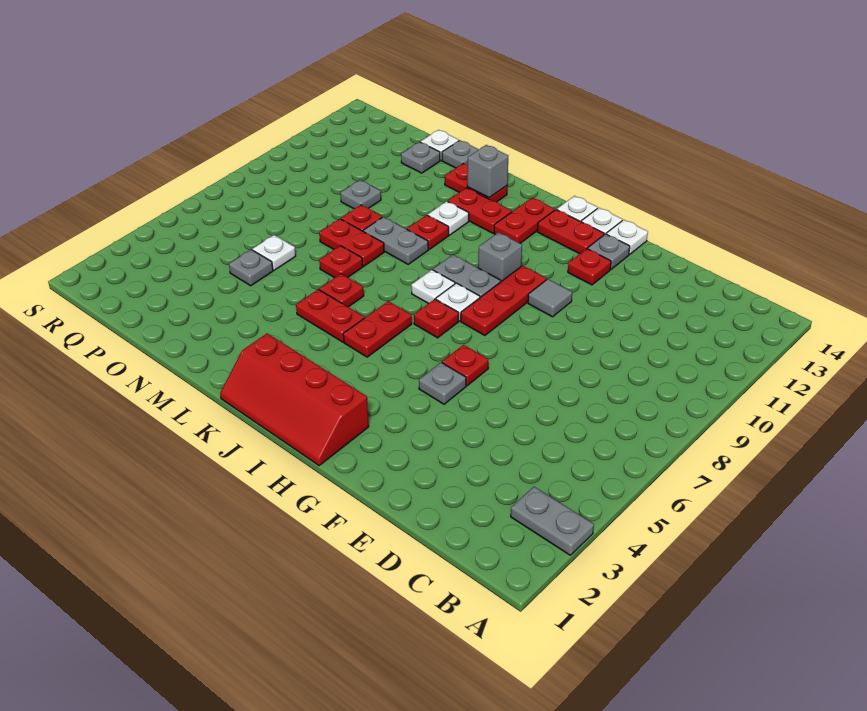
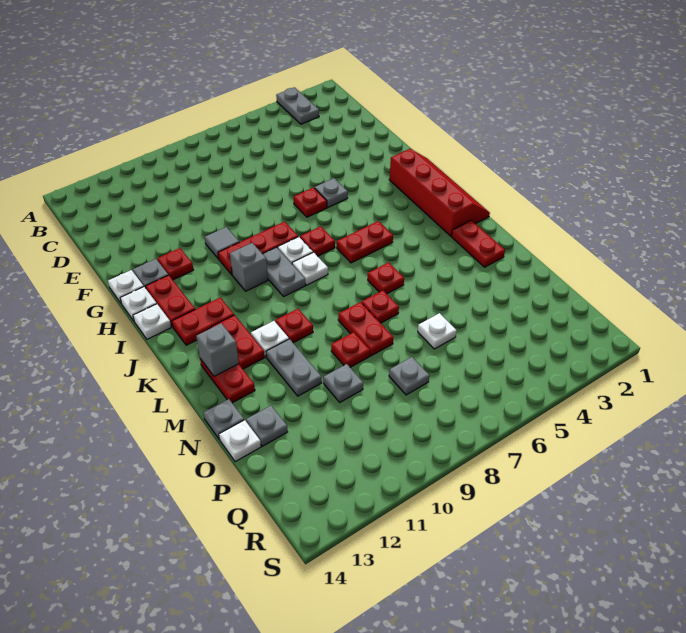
red 1x2 plate [296,289,364,342] -> red 1x2 plate moved to [452,220,505,267]
grey 1x2 plate [363,217,428,264] -> grey 1x2 plate moved to [266,339,322,396]
grey 1x1 plate [229,250,273,286] -> grey 1x1 plate moved to [389,357,429,395]

